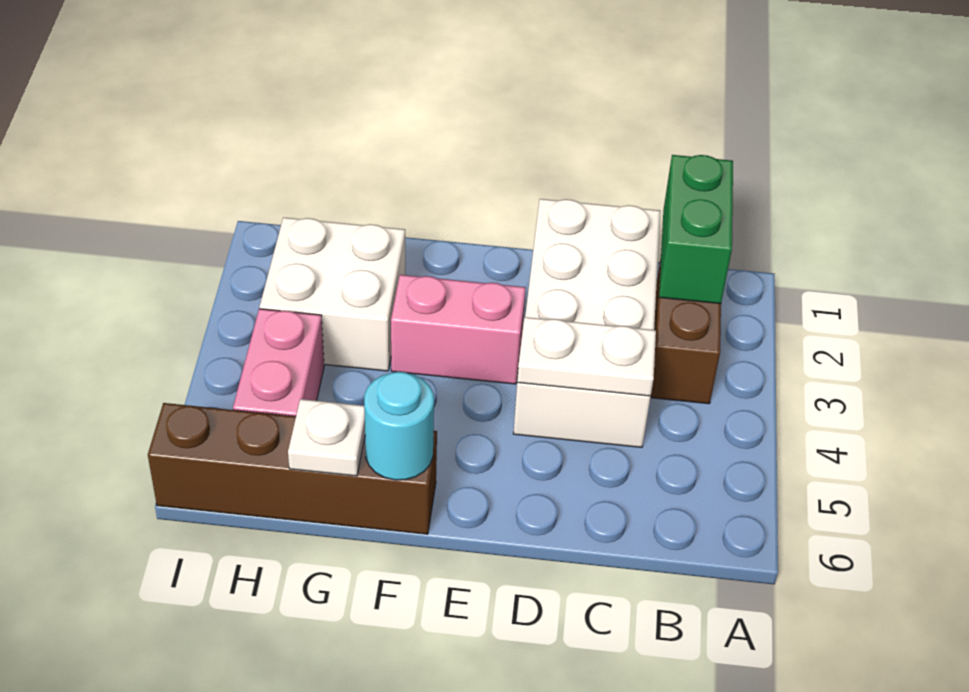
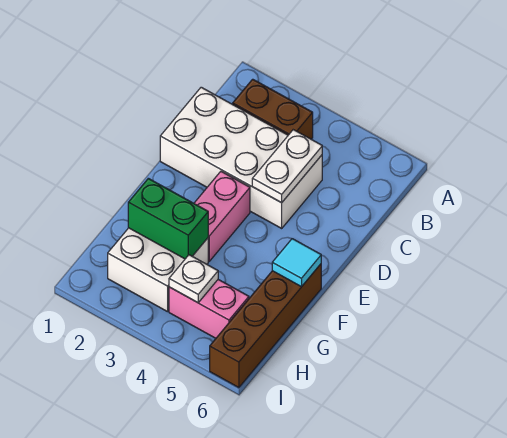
green 1x2 brick [659,155,733,304] -> green 1x2 brick moved to [128,178,208,259]
cyan 1x1 round brick [364,372,434,480] -> cyan 1x1 tile [272,239,321,287]
white 1x1 plate [288,399,365,476] -> white 1x1 plate moved to [169,255,218,303]

